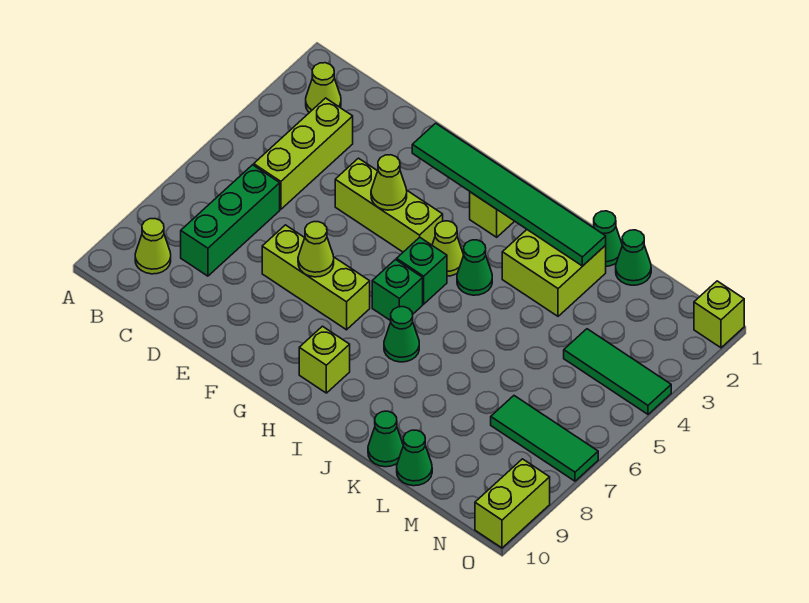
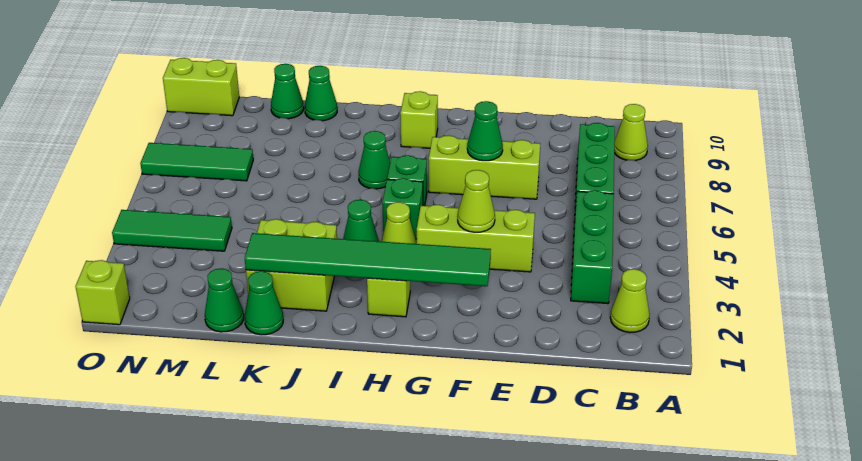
lime 1x3 brick [254,98,353,209] -> green 1x3 brick [571,190,614,304]
lime 1x1 cone [298,222,334,277] -> green 1x1 cone [467,101,503,161]
lime 1x2 brick [475,459,550,548] -> lime 1x2 brick turned to [163,58,239,116]

